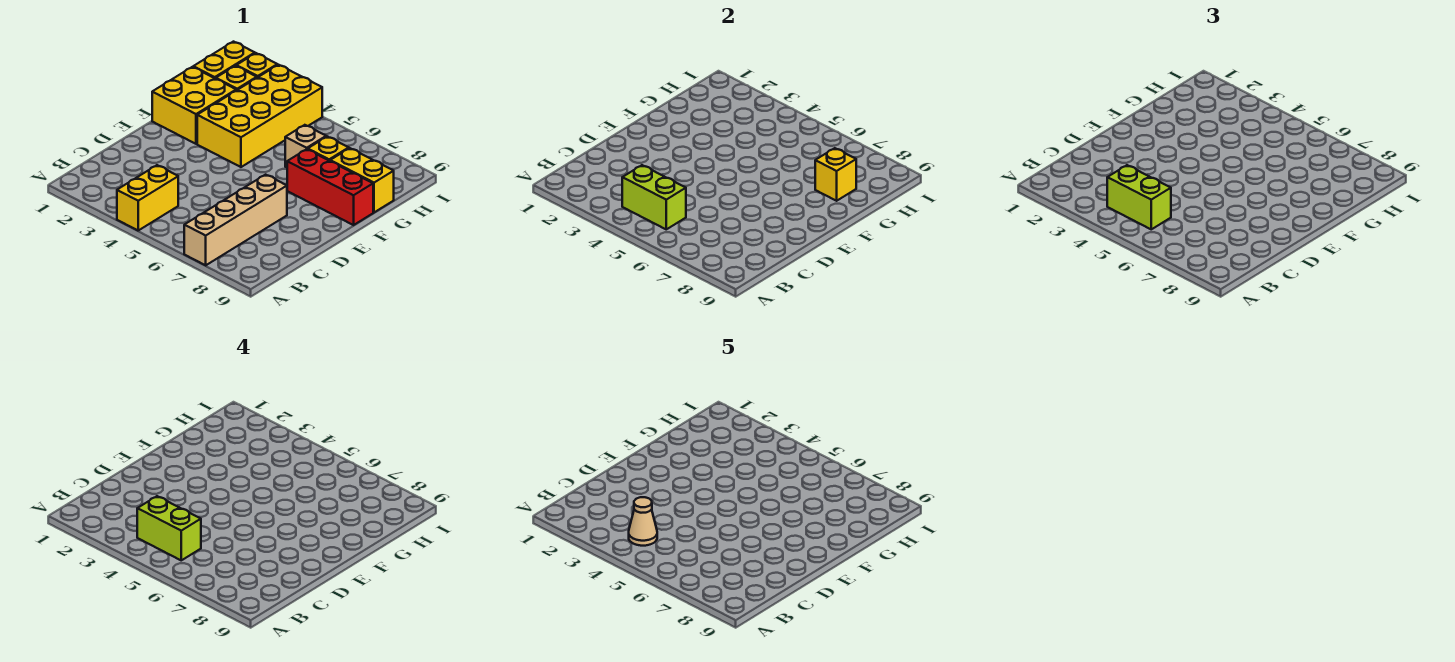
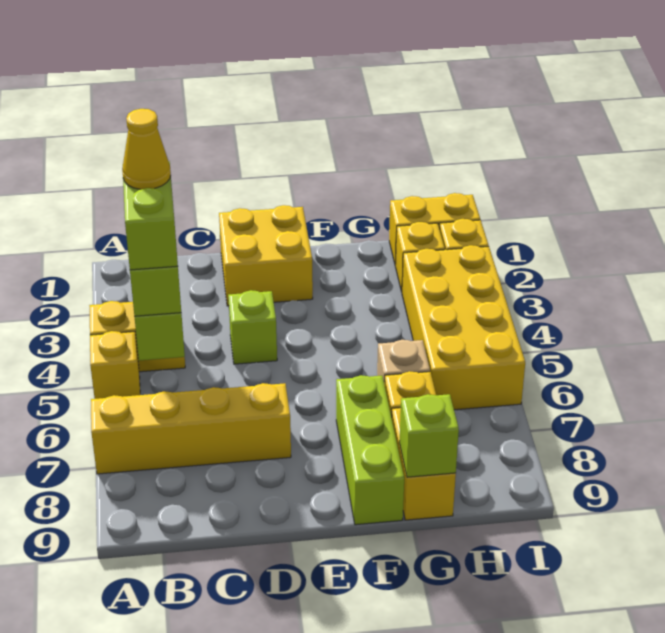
tan 1x4 brick [184,175,287,265] -> yellow 1x4 brick [91,383,291,474]
tan 1x1 cone [629,497,657,546] -> yellow 1x1 cone [122,109,171,189]
none -> lime 1x1 brick [228,290,277,364]
yellow 2x2 brick [152,67,236,144] -> yellow 2x2 brick moved to [219,205,313,306]
yellow 2x4 brick [197,65,322,167] -> yellow 2x4 brick turned to [402,245,525,410]
red 1x3 brick [287,149,373,225] -> lime 1x3 brick [336,375,404,525]
yellow 1x1 brick [815,148,856,201] -> yellow 1x1 brick moved to [90,331,140,399]
none -> lime 1x1 brick [399,394,459,477]

